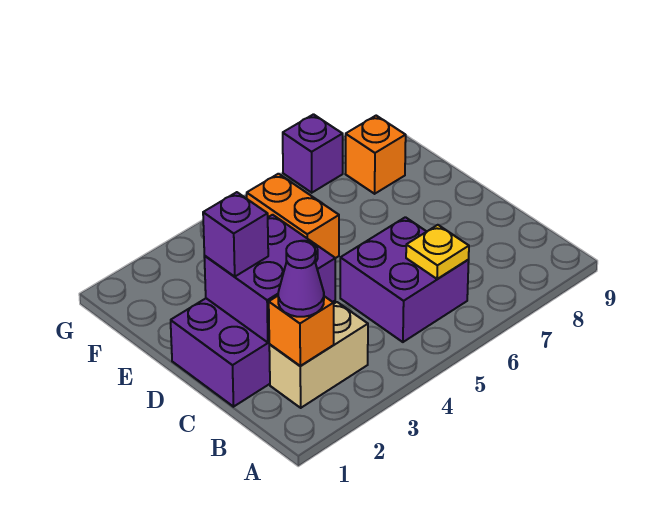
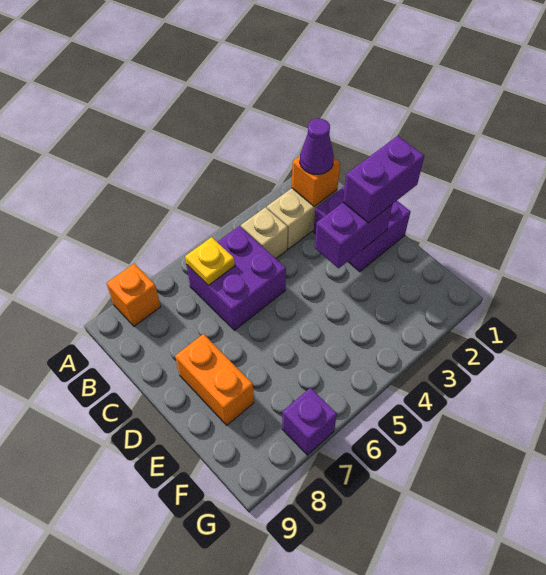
none -> tan 1x1 brick [241,207,288,258]
purple 2x2 brick [204,215,335,342] -> purple 1x2 brick [315,203,392,268]
purple 1x1 brick [203,192,268,276] -> purple 1x2 brick [343,136,424,223]
orange 1x2 brick [247,174,339,258] -> orange 1x2 brick moved to [175,334,254,425]
orange 1x1 brick [346,116,406,194] -> orange 1x1 brick moved to [107,264,161,326]

